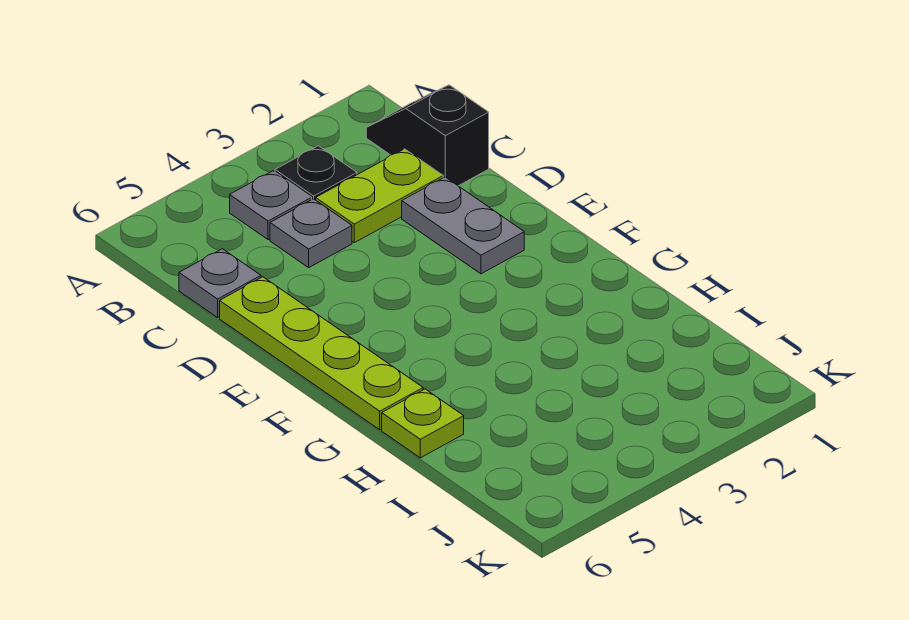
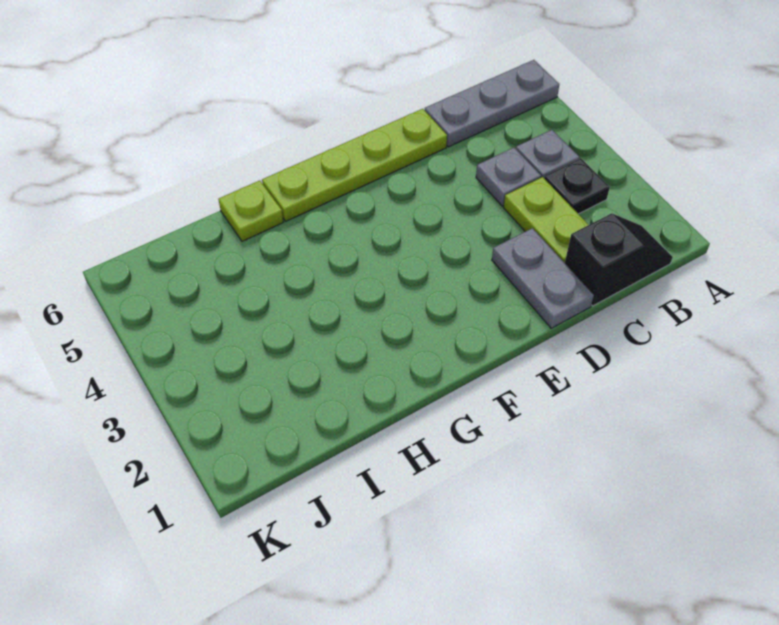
grey 1x1 plate [179,249,261,317] -> grey 1x3 plate [425,60,559,147]
grey 1x2 plate [402,177,524,274] -> grey 1x2 plate turned to [492,228,594,328]

